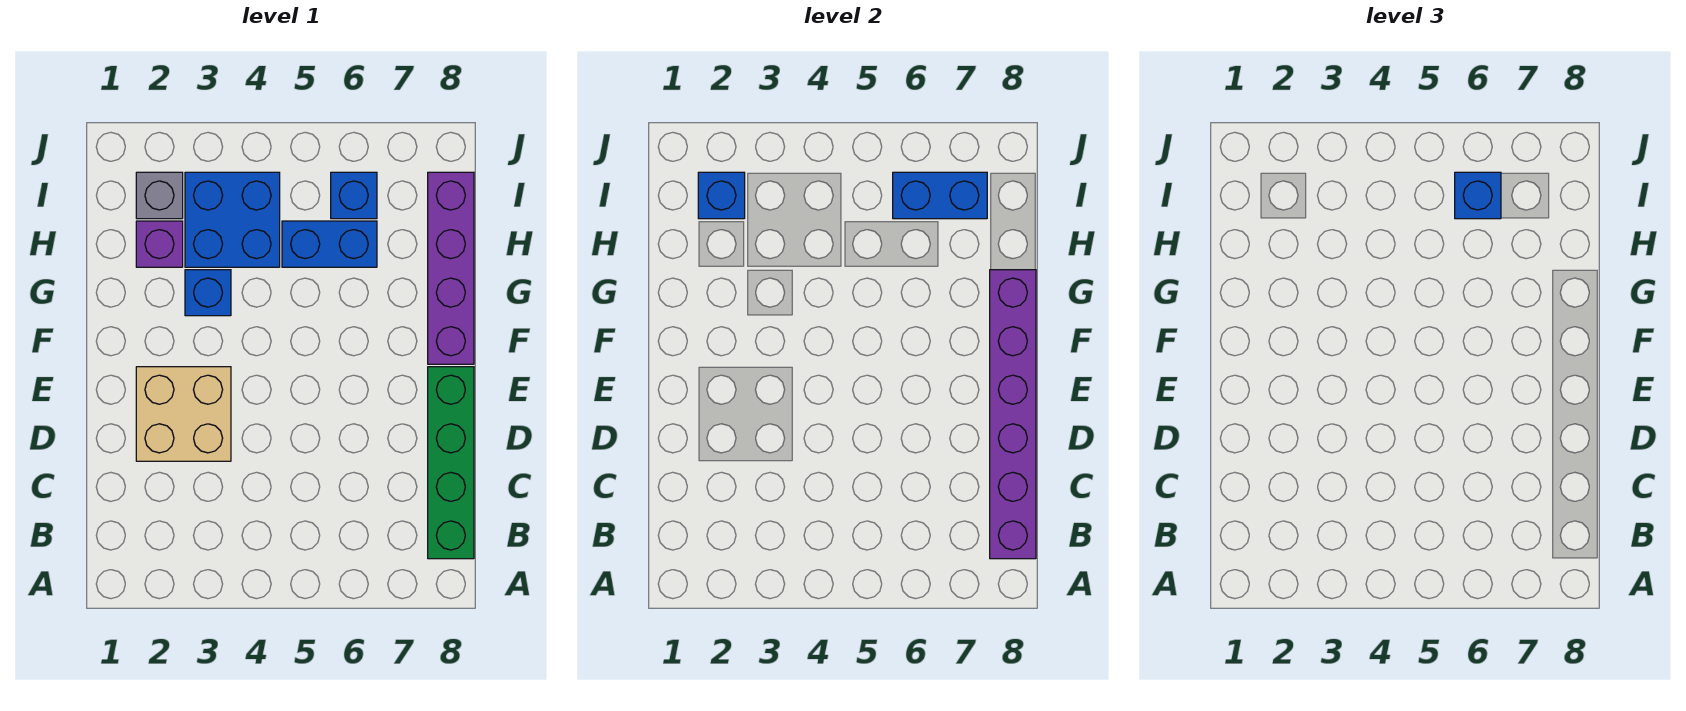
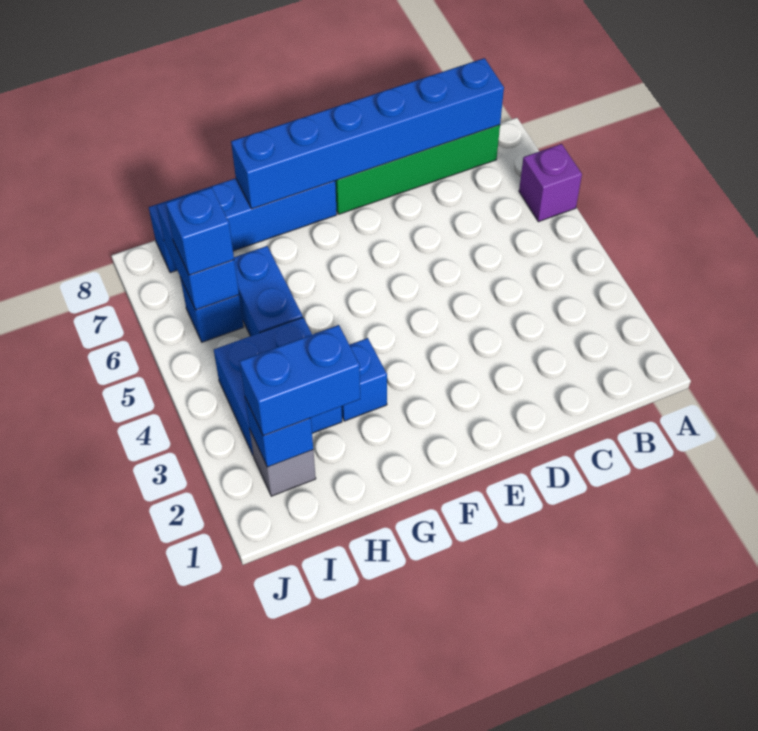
purple 1x6 brick [990,270,1036,559] -> blue 1x6 brick [231,58,504,209]
tan 2x2 brick [136,367,231,461] -> none
purple 1x4 brick [428,172,474,364] -> blue 1x4 brick [149,178,337,273]
purple 1x1 brick [136,221,183,267] -> purple 1x1 brick moved to [519,144,582,222]
none -> blue 1x2 brick [239,325,360,436]

